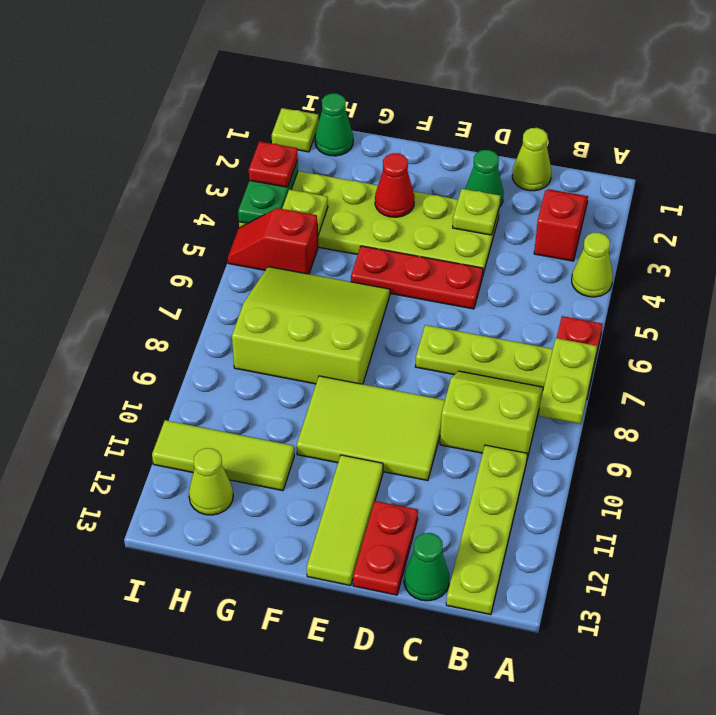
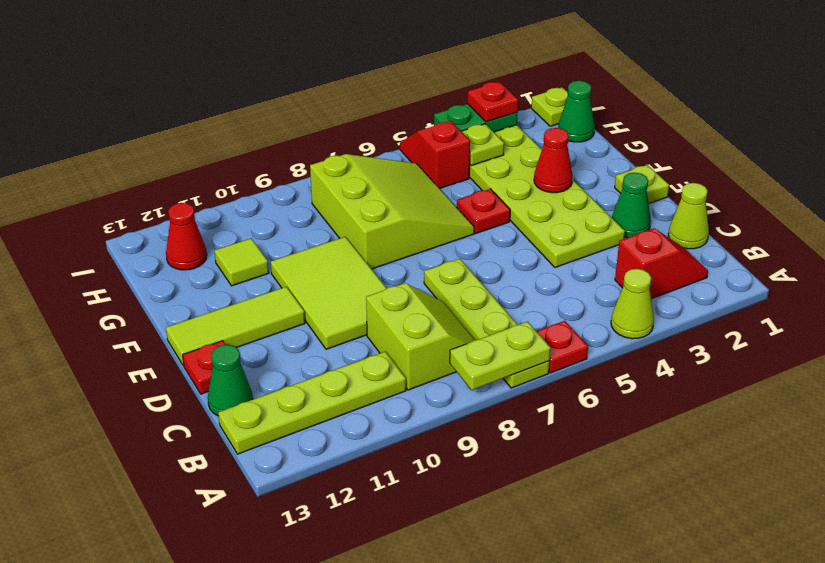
lime 1x1 plate [453,189,500,235] -> lime 1x1 plate moved to [615,165,669,204]
red 1x3 plate [351,246,483,309] -> red 1x1 plate [457,189,510,233]
red 1x2 plate [353,501,418,595] -> red 1x1 plate [183,341,225,394]
lime 1x3 tile [152,420,294,491] -> lime 1x1 tile [215,238,269,286]
lime 1x1 cone [189,448,233,515] -> red 1x1 cone [166,203,207,270]

